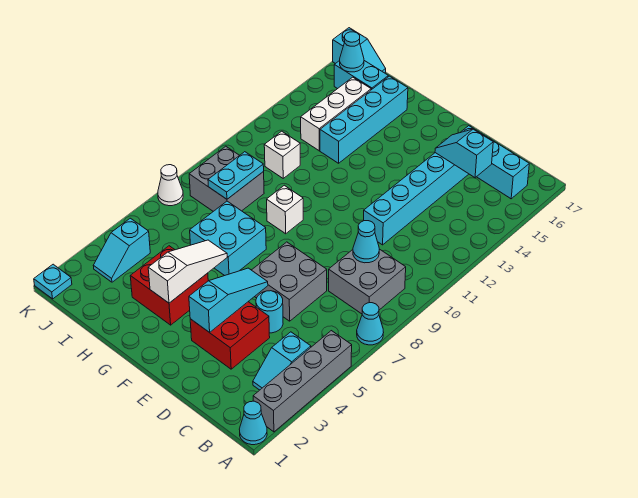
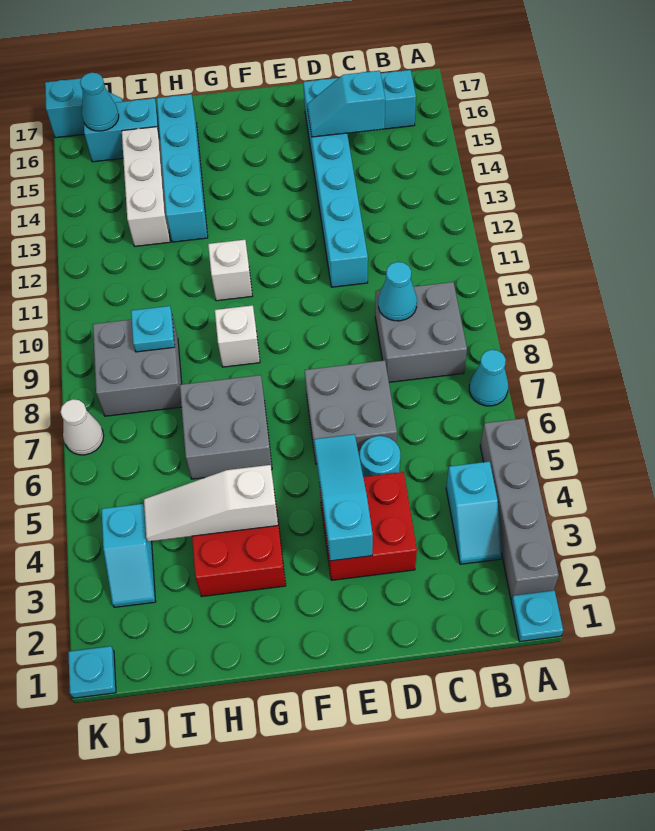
cyan 1x1 cone [239,401,267,445] -> cyan 1x1 plate [511,591,563,642]
white 1x3 slope [148,240,227,303] -> white 1x3 slope turned to [144,465,278,542]
cyan 2x2 brick [190,201,266,276] -> grey 2x2 brick [180,375,272,479]
cyan 1x2 plate [208,152,264,199] -> cyan 1x1 plate [131,306,175,352]
white 1x1 brick [264,131,300,178] -> white 1x1 brick moved to [208,240,252,301]

